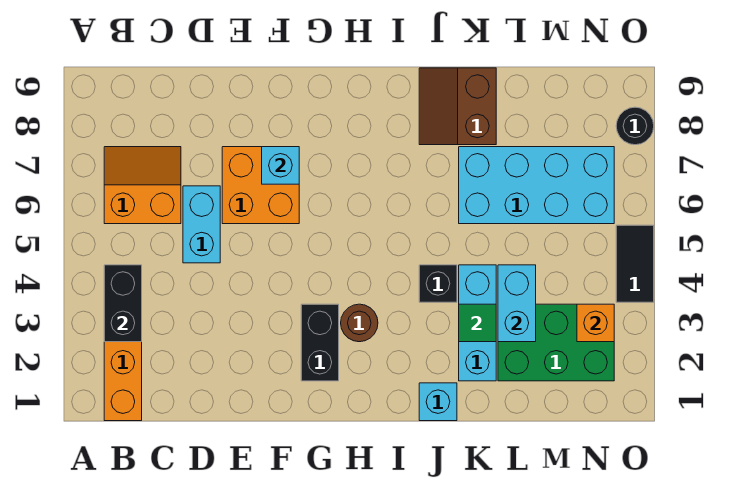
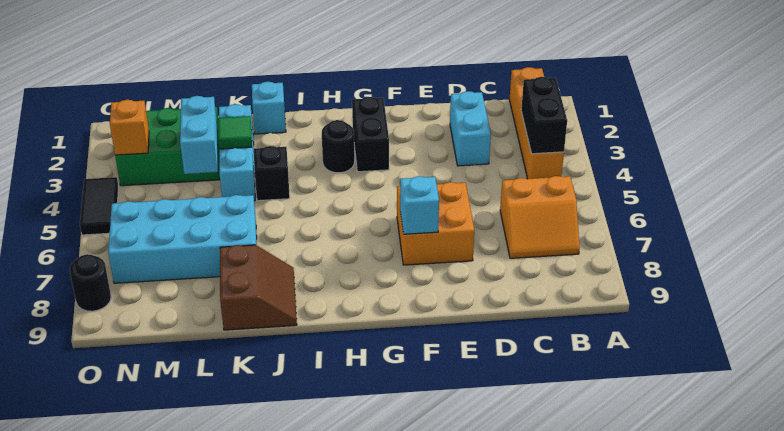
cyan 1x2 brick [183,186,220,263] -> cyan 1x2 brick moved to [450,91,491,166]
brown 1x1 round brick [341,304,378,342] -> black 1x1 round brick [322,120,355,173]

